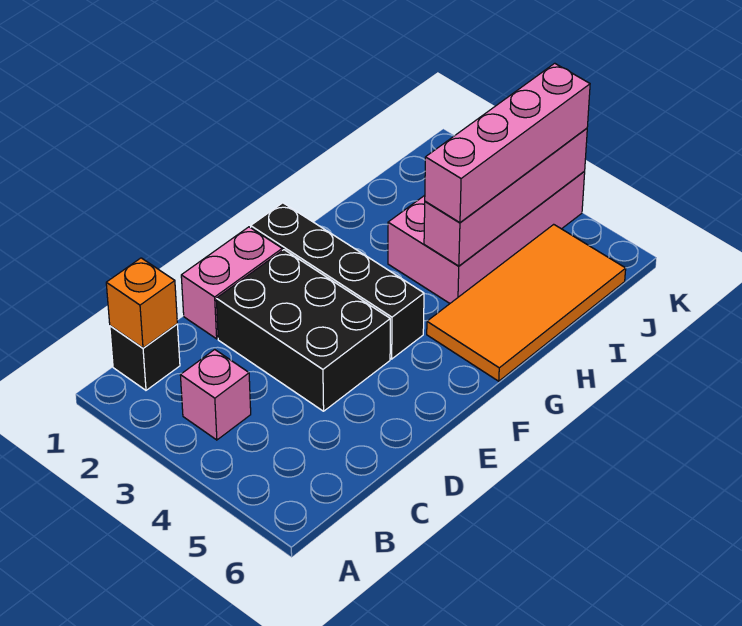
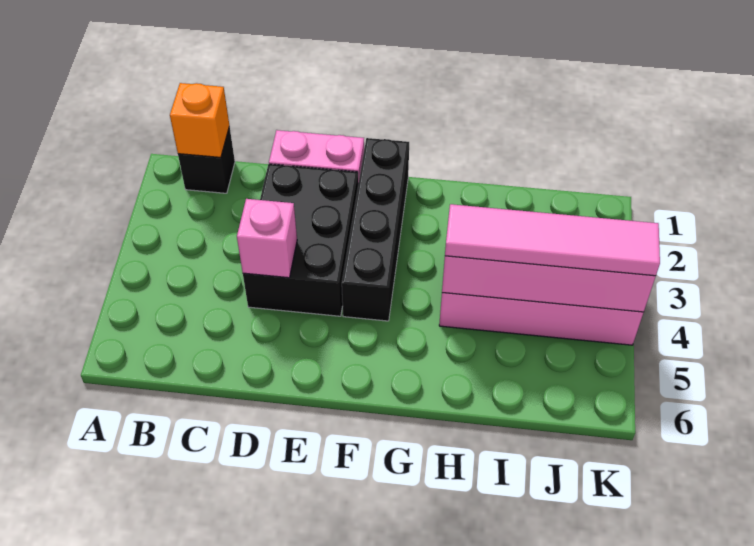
pink 1x1 brick [180,350,251,440] -> pink 1x1 brick moved to [237,199,297,278]
orange 2x4 tile [427,224,626,381] -> none
pink 1x4 brick [425,63,590,223] -> pink 1x4 tile [445,204,660,276]

